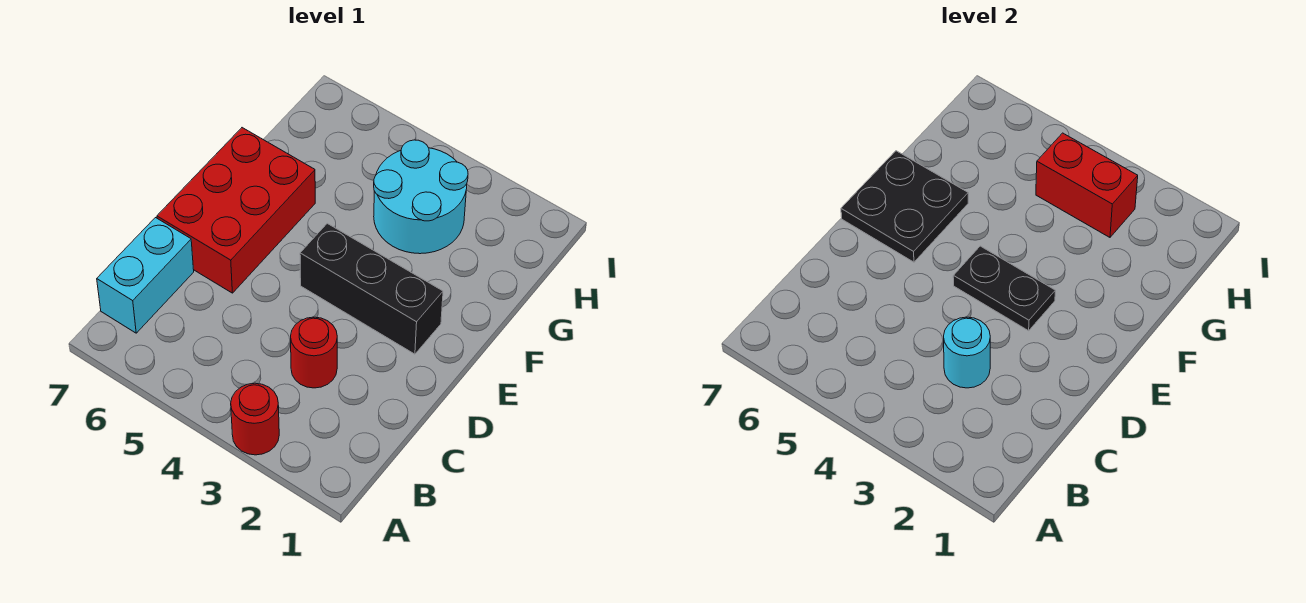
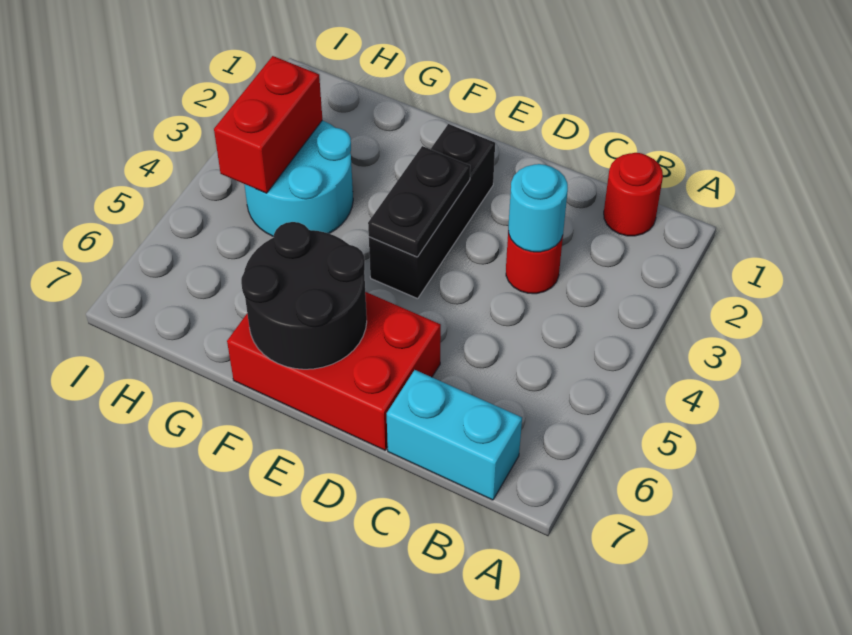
red 1x1 round brick [231,383,279,455] -> red 1x1 round brick moved to [604,153,663,236]
black 2x2 plate [841,151,968,262] -> black 2x2 round brick [241,222,367,369]

